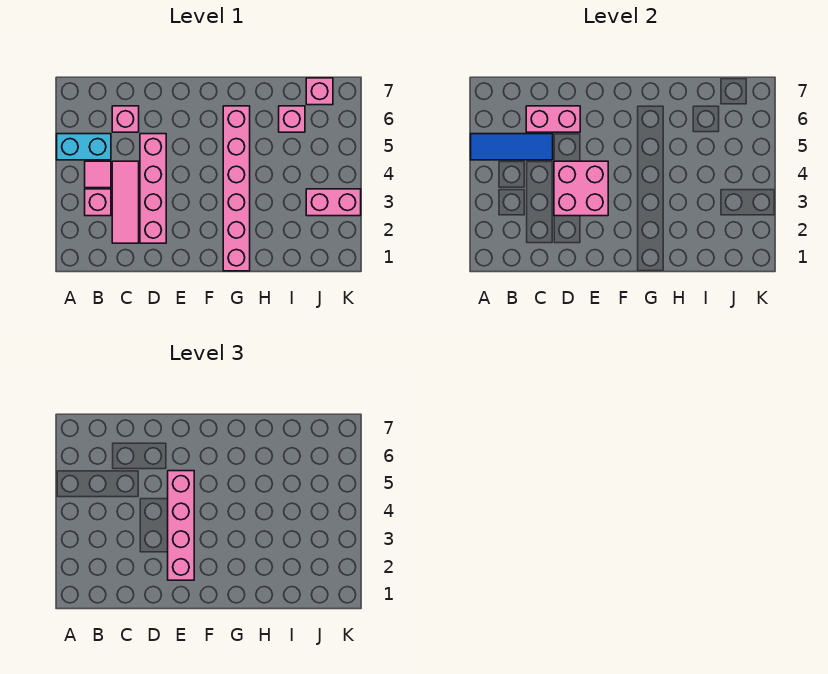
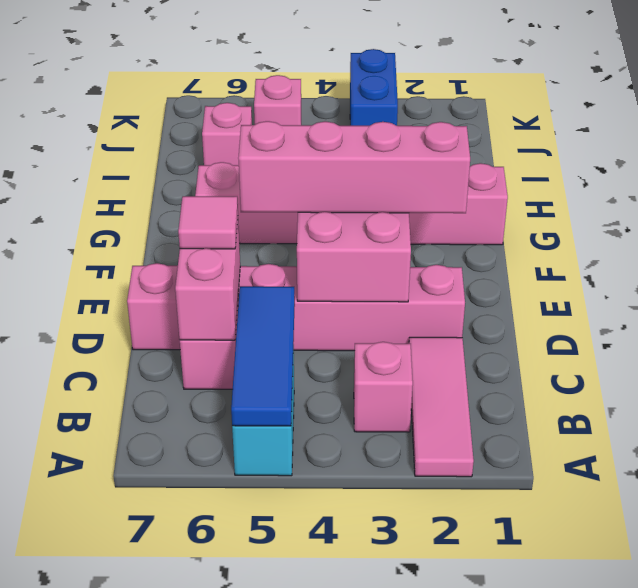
pink 1x1 tile [85,161,111,188] -> pink 1x1 tile moved to [178,196,238,249]
pink 1x3 tile [112,161,139,243] -> pink 1x3 tile turned to [409,337,474,477]
pink 1x4 brick [140,134,166,243] -> pink 1x6 brick [127,263,465,351]
pink 1x2 brick [306,189,361,216] -> blue 1x2 brick [350,49,398,126]
pink 1x1 brick [306,78,333,105] -> pink 1x1 brick moved to [254,75,301,125]

